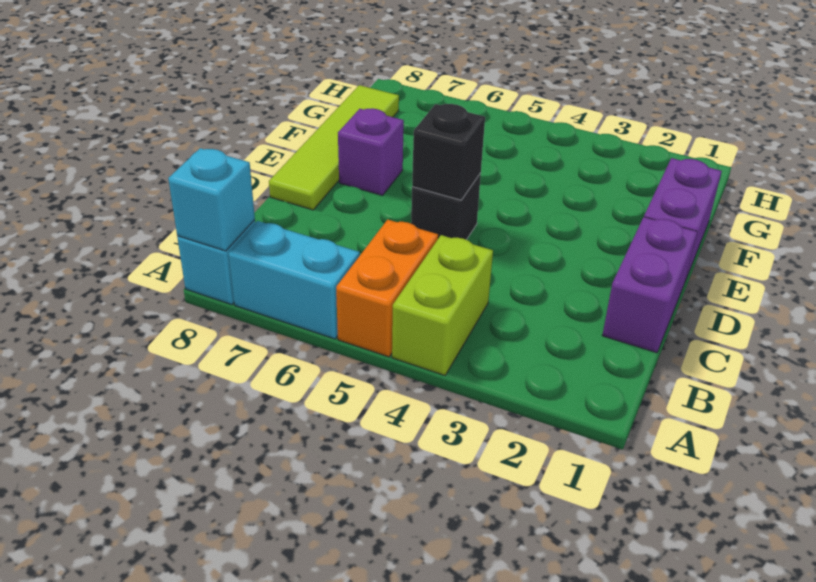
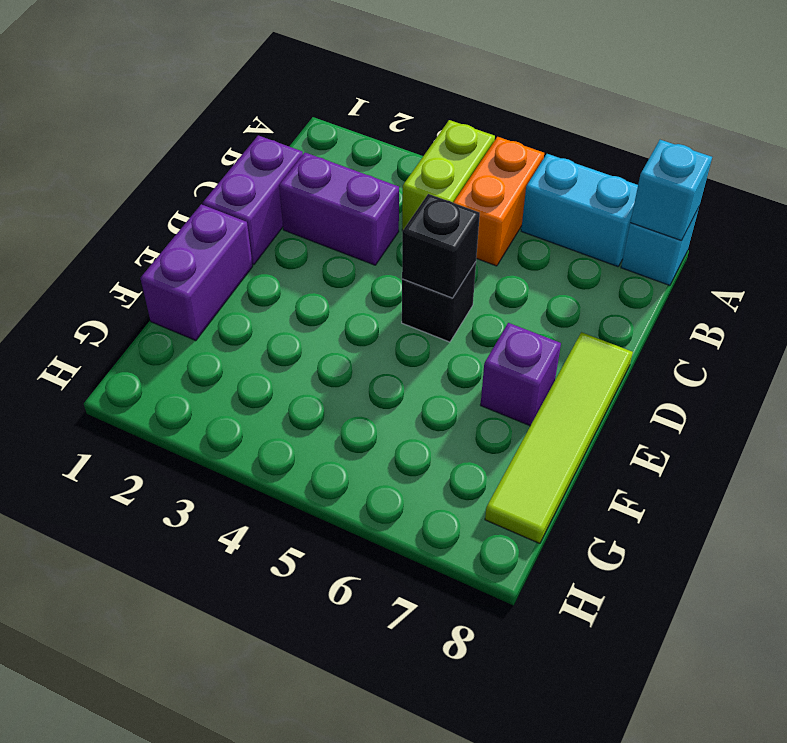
none -> purple 1x2 brick [279,153,399,265]

